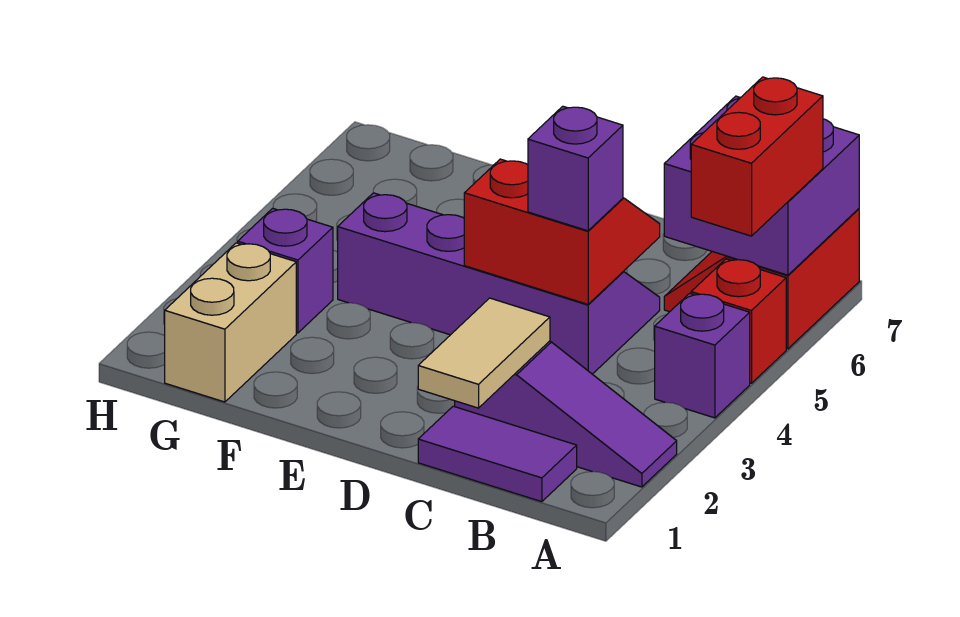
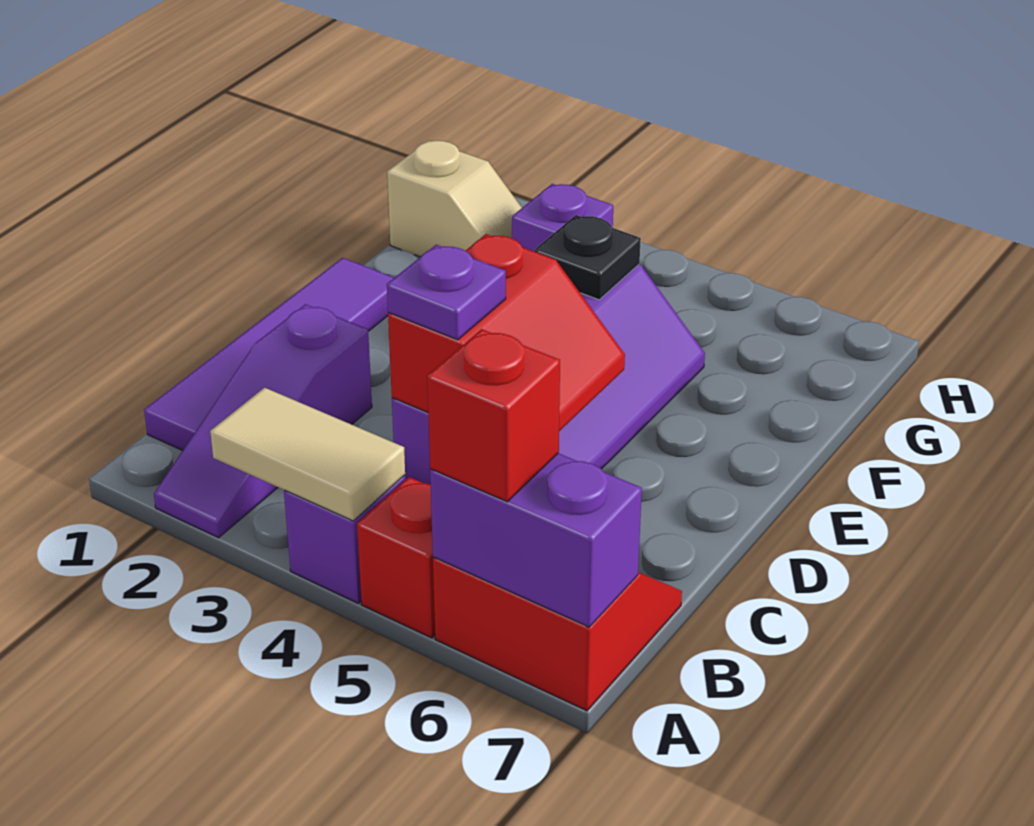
red 1x2 brick [691,77,823,236] -> red 1x1 brick [427,329,560,502]
purple 2x2 brick [664,96,859,275] -> purple 1x2 brick [430,453,642,627]
purple 1x2 tile [418,406,577,502] -> purple 1x4 tile [144,258,394,451]
tan 1x2 tile [418,298,550,408] -> tan 1x2 tile moved to [210,388,405,521]
purple 1x1 brick [528,106,623,231] -> purple 1x1 plate [387,245,506,340]
none -> black 1x1 plate [534,215,641,300]
tan 1x2 brick [165,243,296,402] -> tan 1x2 slope [387,141,522,257]

